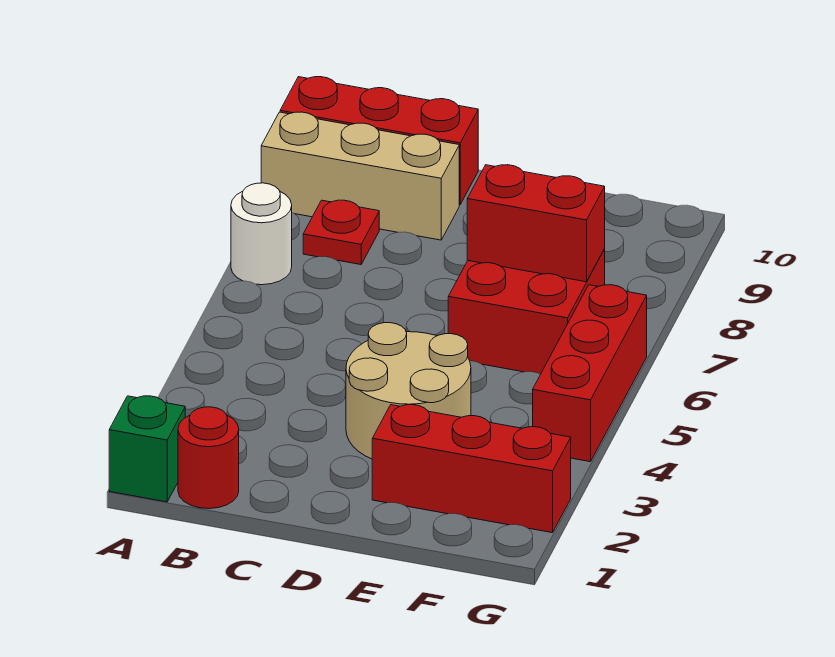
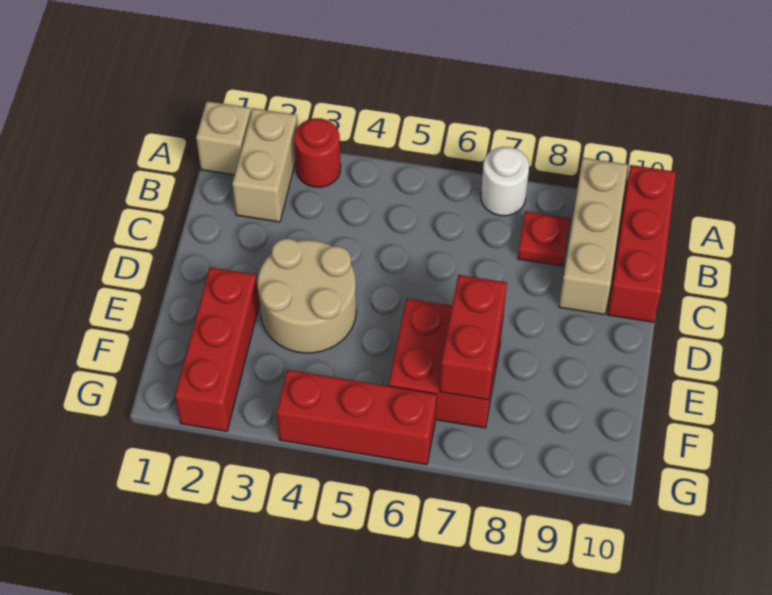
green 1x1 brick [109,396,185,502] -> tan 1x1 brick [196,101,251,175]
none -> tan 1x2 brick [232,108,298,222]
red 1x1 round brick [178,407,239,509] -> red 1x1 round brick moved to [294,118,341,187]

